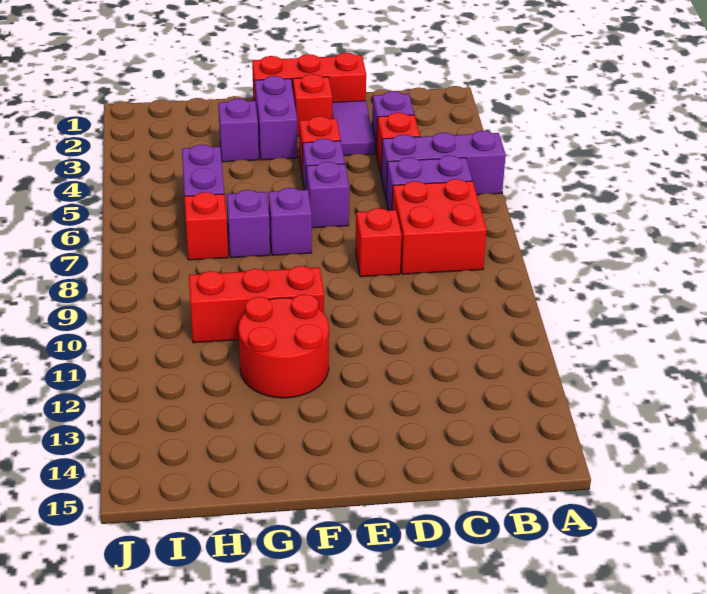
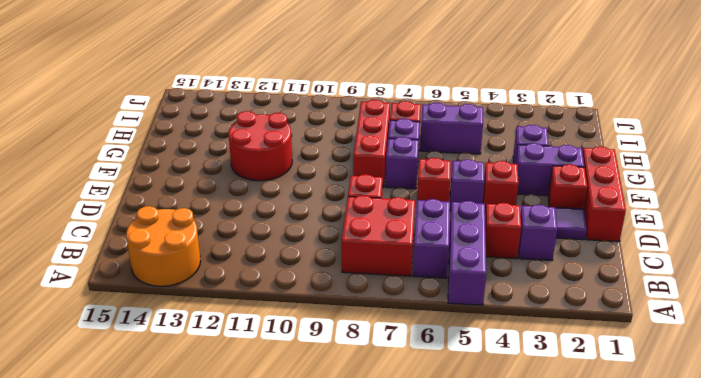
none -> orange 2x2 round brick [126,206,200,286]
purple 1x1 brick [306,162,349,228] -> red 1x1 brick [417,158,451,202]
red 1x3 brick [189,266,324,343] -> red 1x3 brick moved to [353,100,390,187]

